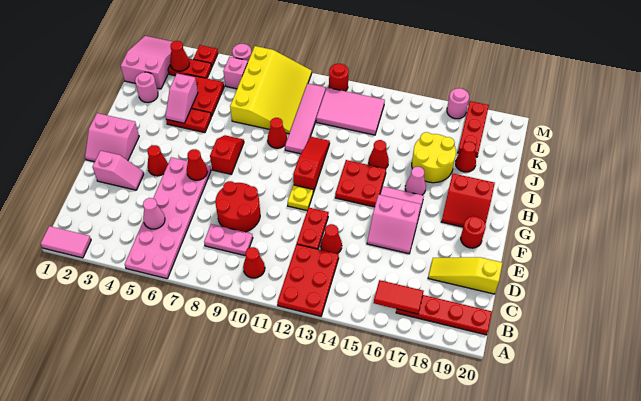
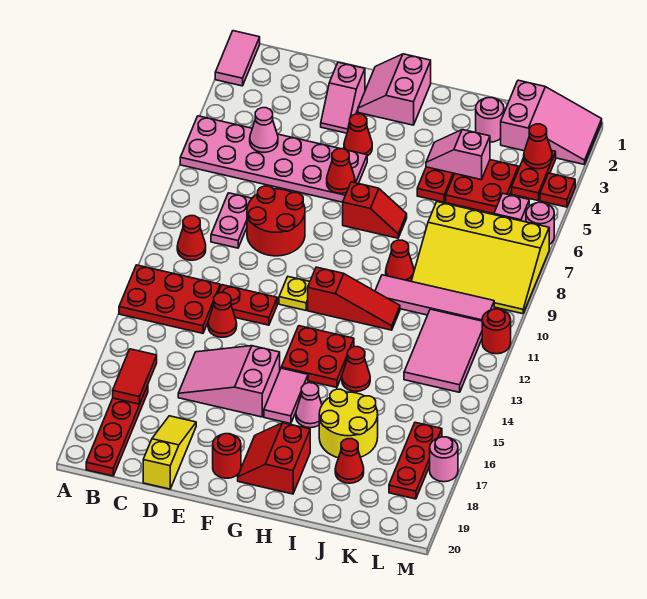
pink 2x2 slope [367,195,421,254] -> pink 2x3 slope [178,346,280,417]
red 1x3 plate [458,101,489,157] -> red 1x3 plate turned to [389,422,442,499]

